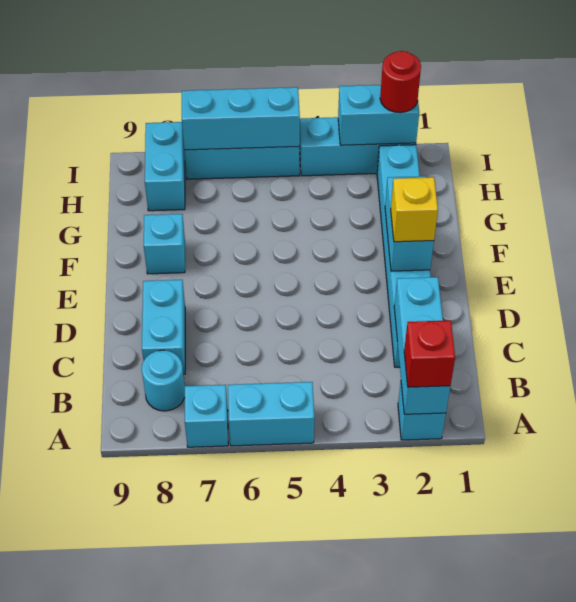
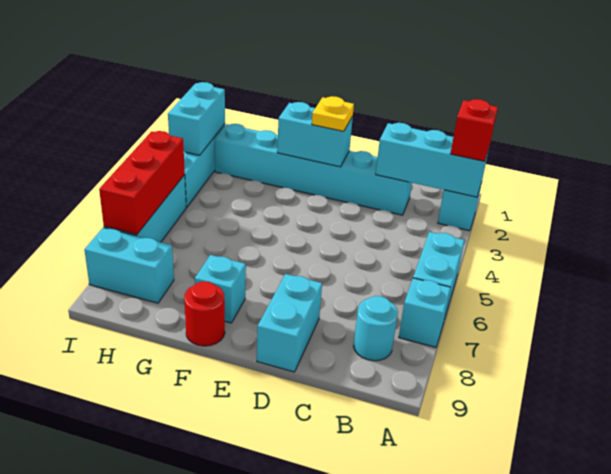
cyan 1x2 brick [142,280,185,374] -> cyan 1x2 brick turned to [257,274,322,372]
yellow 1x1 brick [391,177,438,242] -> yellow 1x1 plate [312,96,354,131]
red 1x1 round brick [380,51,421,113] -> red 1x1 round brick moved to [184,281,225,346]
cyan 1x3 brick [182,87,300,150] -> red 1x3 brick [99,131,185,235]

